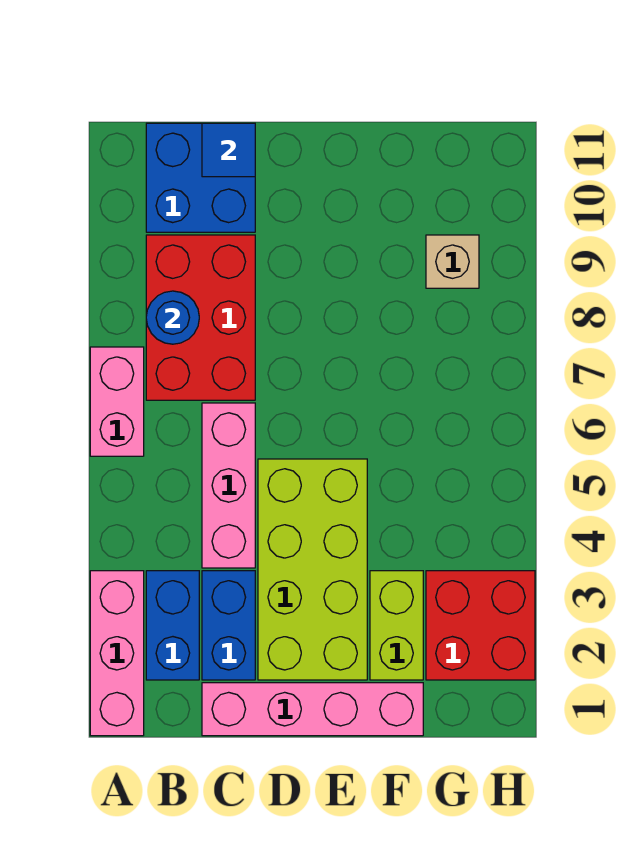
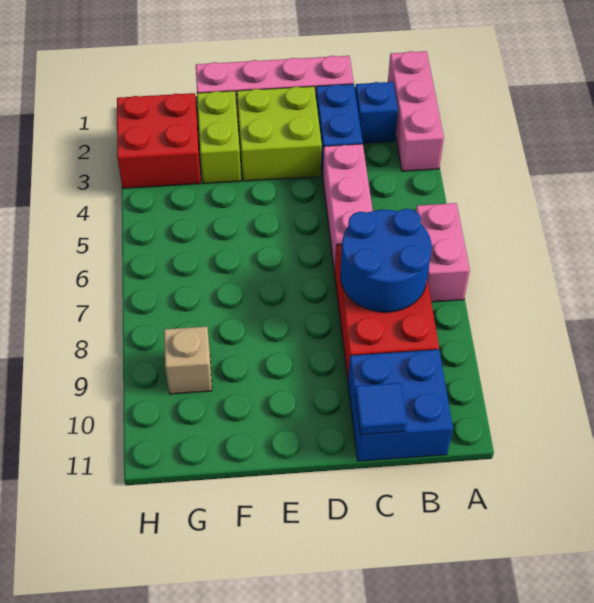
blue 1x2 brick [146,571,199,680] -> blue 1x1 brick [355,82,398,143]
blue 1x1 round brick [146,291,199,344] -> blue 2x2 round brick [340,209,432,312]
lime 2x4 brick [258,459,367,680] -> lime 2x2 brick [237,86,322,181]

